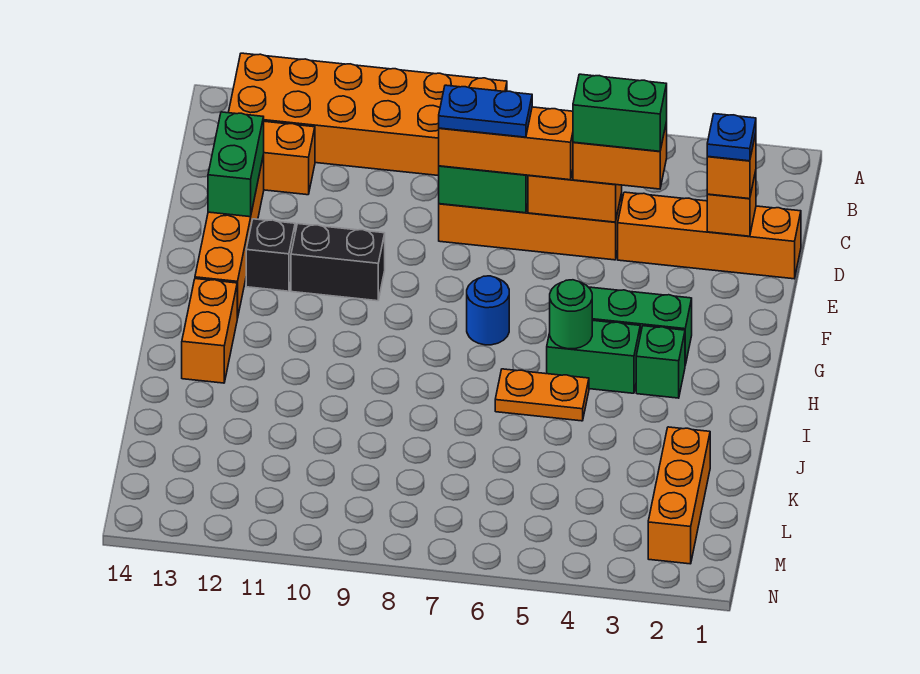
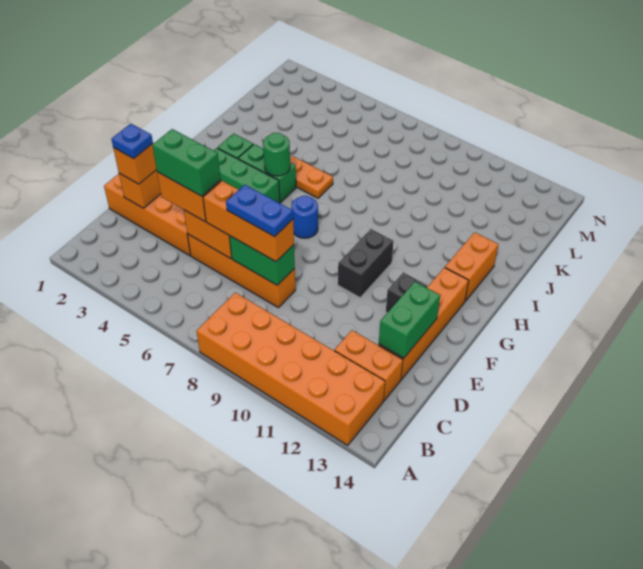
black 1x2 brick [291,224,385,301] -> black 1x2 brick turned to [338,229,394,298]
orange 1x3 brick [648,427,710,564] -> none

